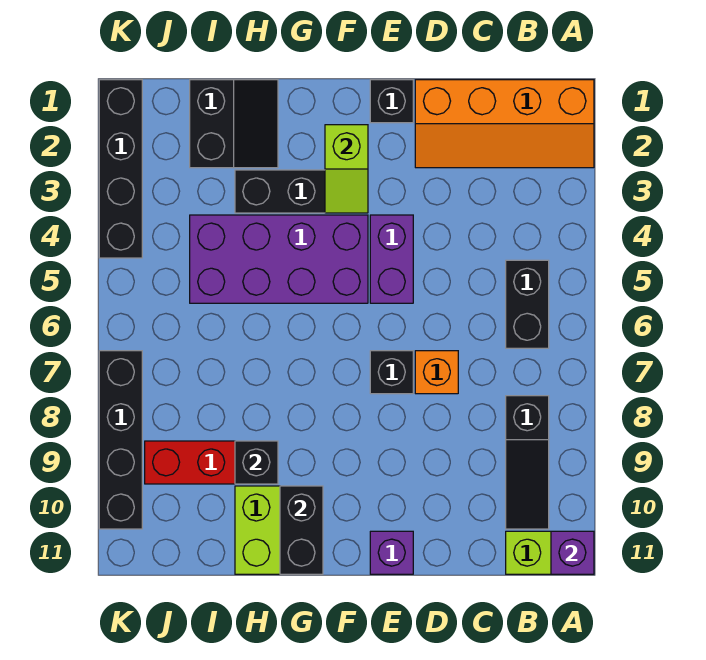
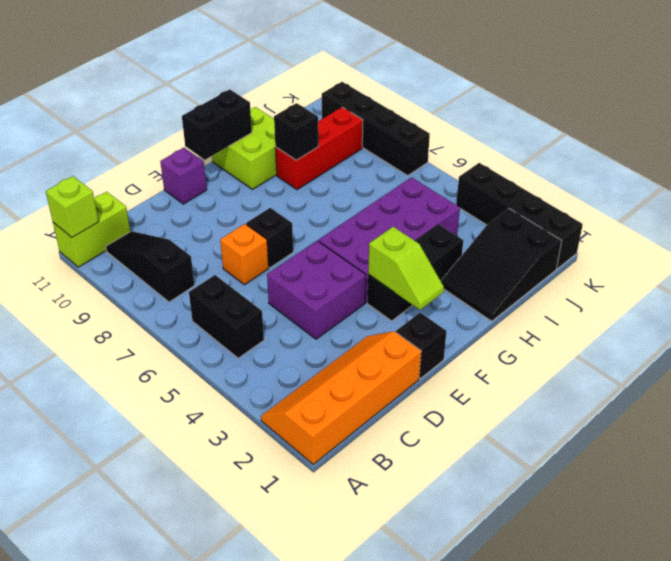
purple 1x1 brick [551,531,594,574] -> lime 1x1 brick [46,176,99,237]
purple 1x2 brick [370,215,413,303] -> purple 2x2 brick [267,241,366,339]
lime 1x2 slope [325,125,368,213] -> lime 1x2 slope turned to [368,227,444,310]
black 1x2 brick [280,486,323,574] -> black 1x2 brick turned to [182,89,252,160]
black 2x2 slope [190,80,278,168] -> black 2x3 slope [441,209,562,321]

